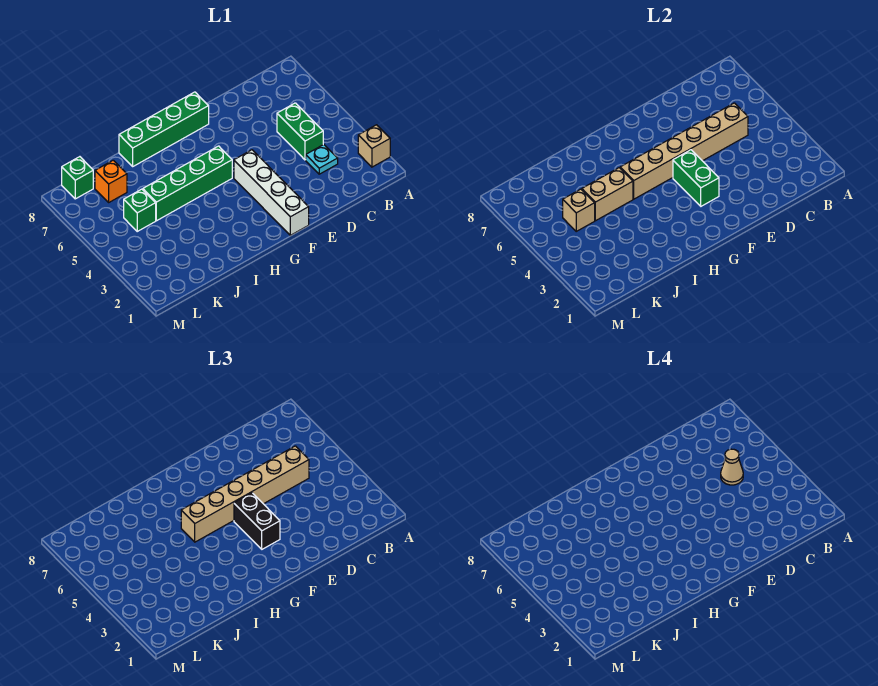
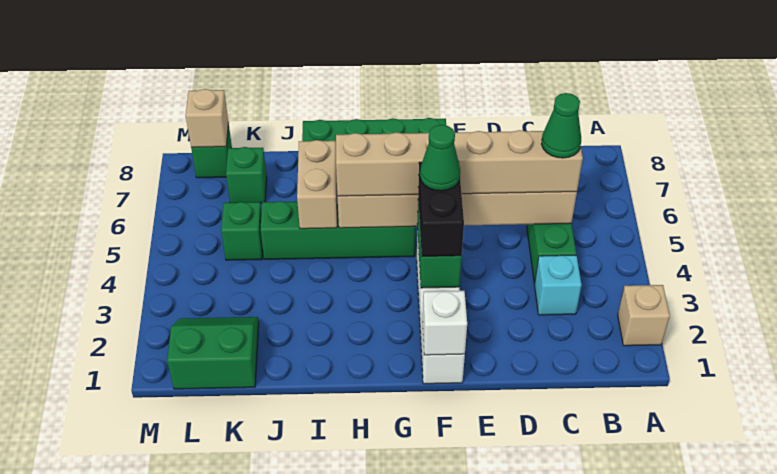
cyan 1x1 plate [306,144,338,174] -> cyan 1x1 brick [535,255,582,315]
tan 1x1 cone [721,449,743,485] -> green 1x1 cone [541,93,581,158]
none -> white 1x1 brick [422,291,467,355]
none -> green 1x1 cone [420,125,460,191]
tan 1x2 brick [582,168,633,221] -> tan 1x2 brick turned to [297,140,337,229]
none -> green 2x2 slope [167,317,259,389]
tan 1x1 brick [563,189,595,231] -> tan 1x1 brick moved to [186,89,229,148]
orange 1x1 brick [95,160,127,202] -> green 1x1 brick [226,147,267,203]

